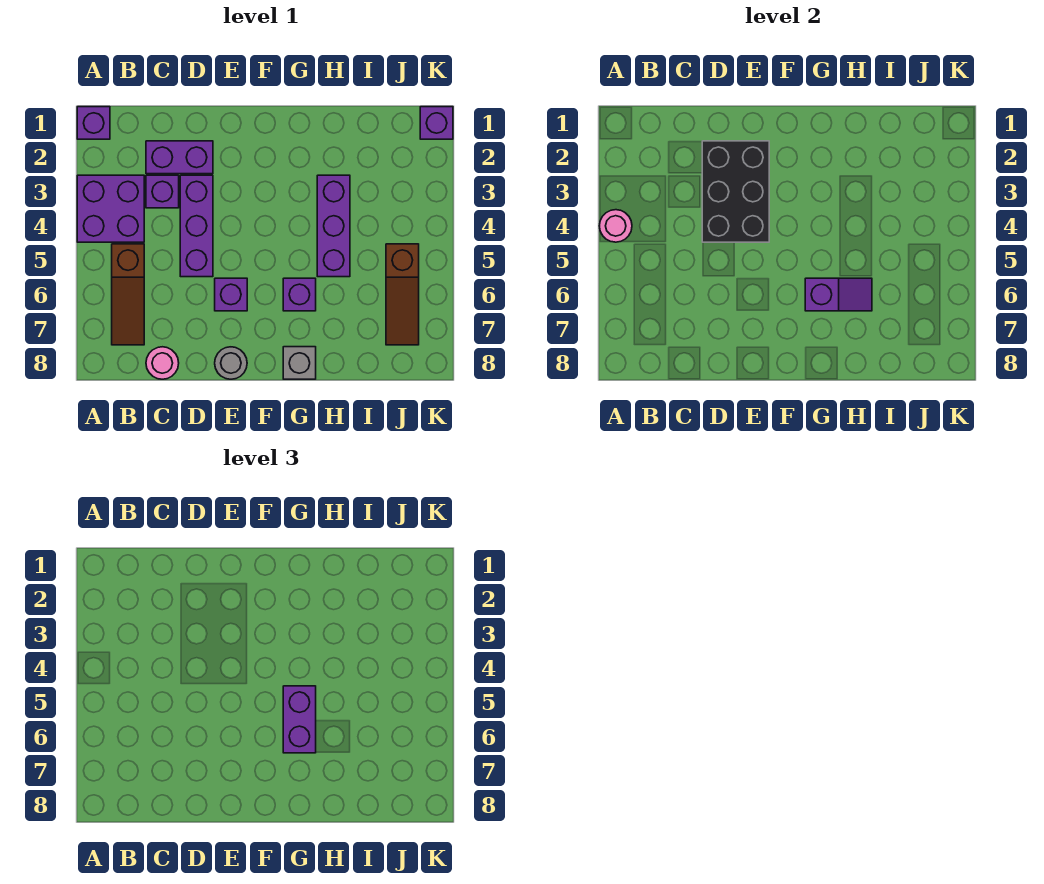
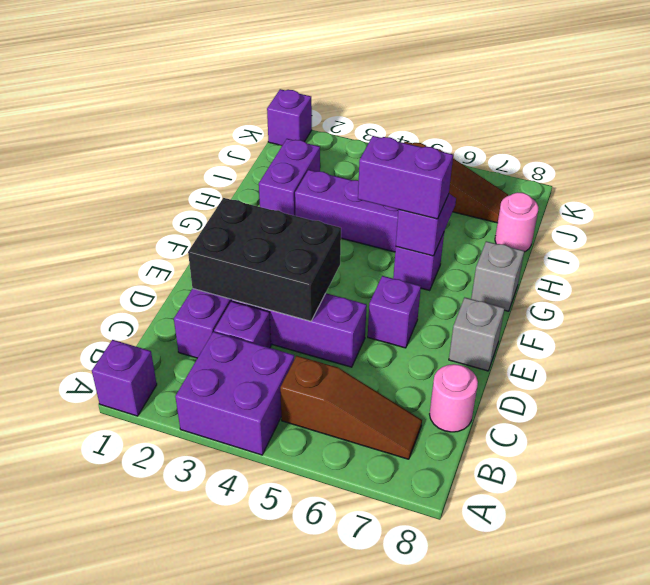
pink 1x1 round brick [599,210,632,242] -> pink 1x1 round brick moved to [495,192,539,252]
grey 1x1 round brick [215,347,247,379] -> grey 1x1 brick [449,298,505,371]
none -> purple 1x2 brick [259,139,320,216]

